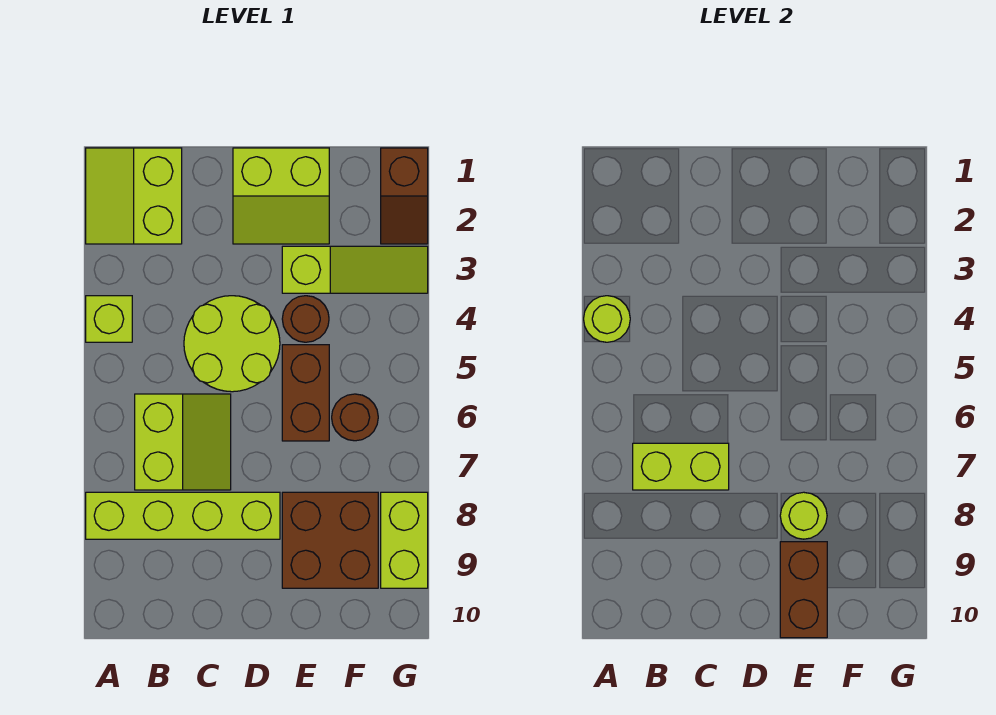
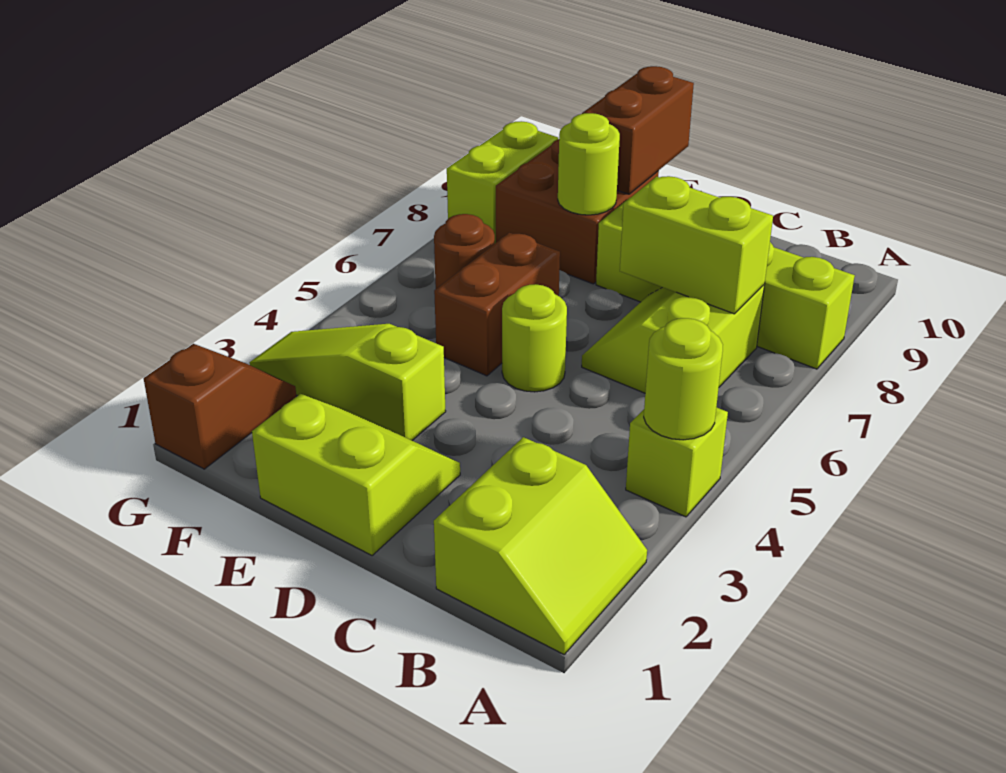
lime 2x2 round brick [184,296,280,392] -> lime 1x1 round brick [502,284,567,392]
brown 1x1 round brick [282,296,329,342] -> none

